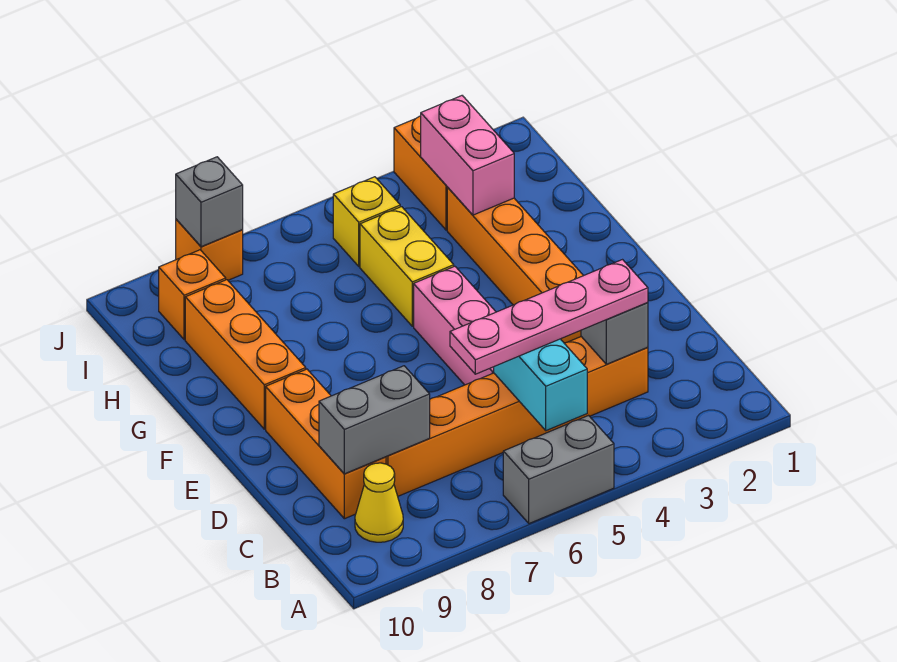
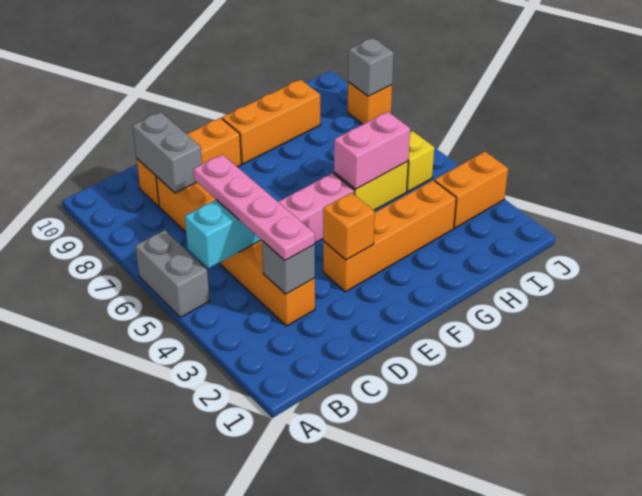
yellow 1x1 cone [355,463,403,542] -> none
pink 1x2 brick [421,96,514,215] -> pink 1x2 brick moved to [334,112,410,189]
orange 1x1 brick [159,250,226,340] -> orange 1x1 brick moved to [323,192,375,260]

